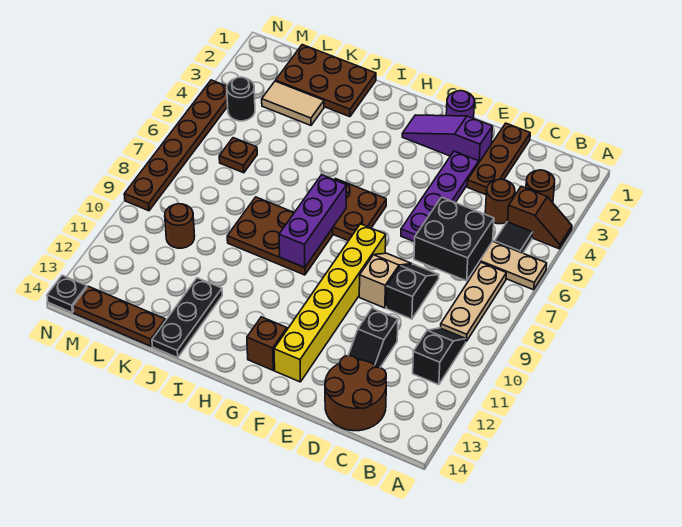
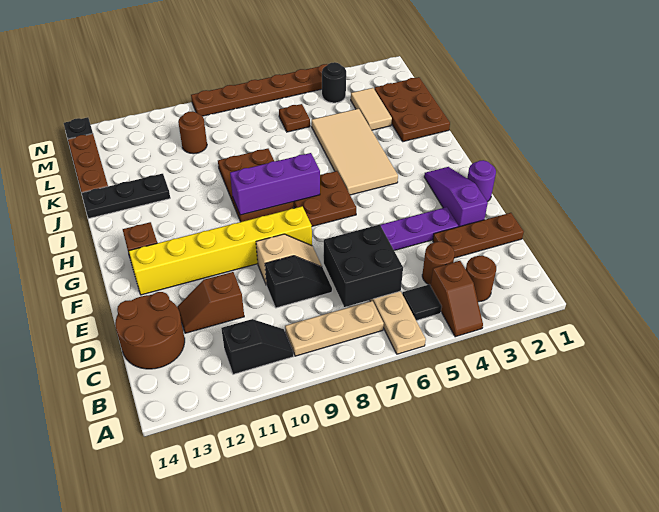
black 1x2 slope [349,308,398,368] -> brown 1x2 slope [177,272,244,333]
none -> tan 2x4 tile [312,109,398,195]

